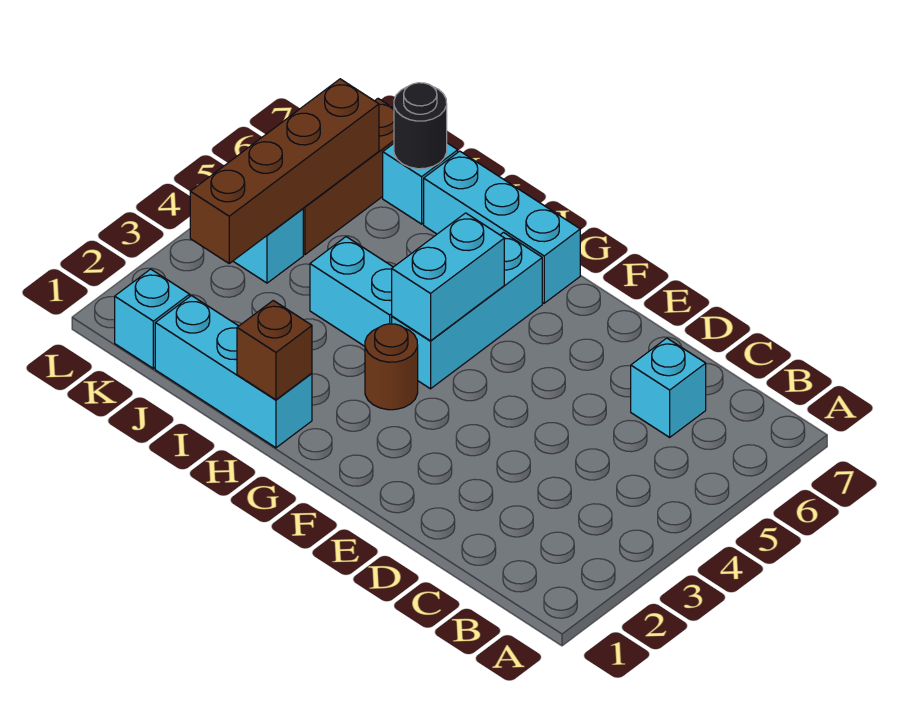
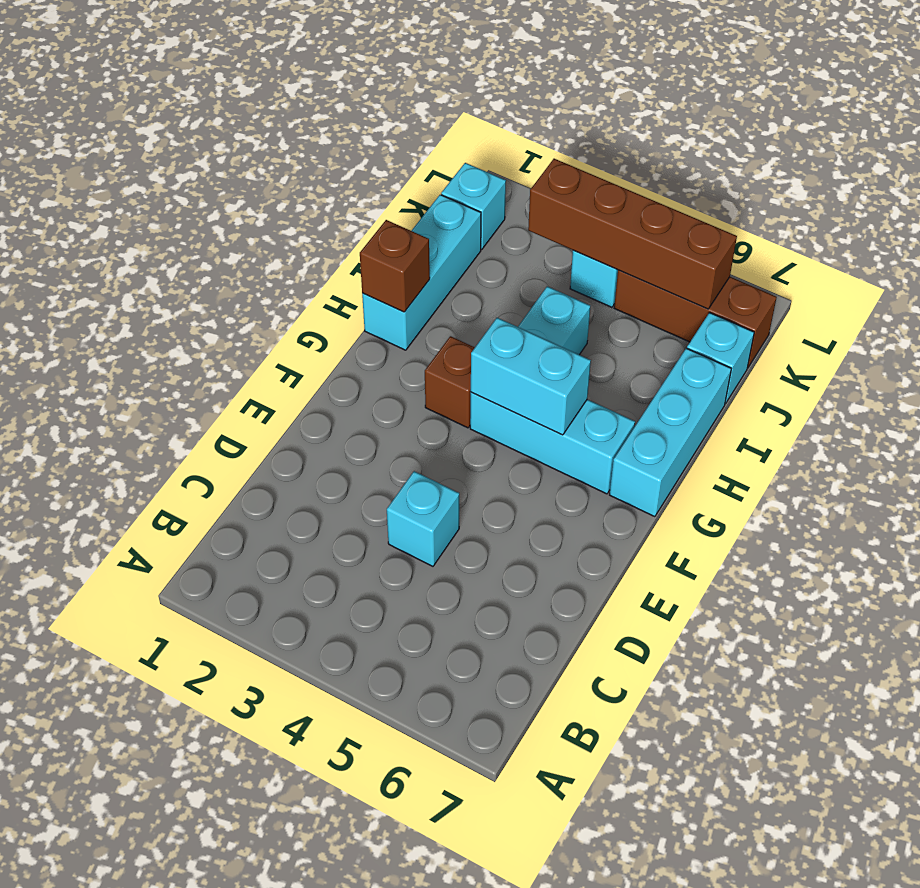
cyan 1x1 brick [631,338,706,437] -> cyan 1x1 brick moved to [387,471,459,566]
brown 1x1 round brick [365,324,418,410] -> brown 1x1 brick [425,336,475,428]
black 1x1 round brick [394,83,447,169] -> none

